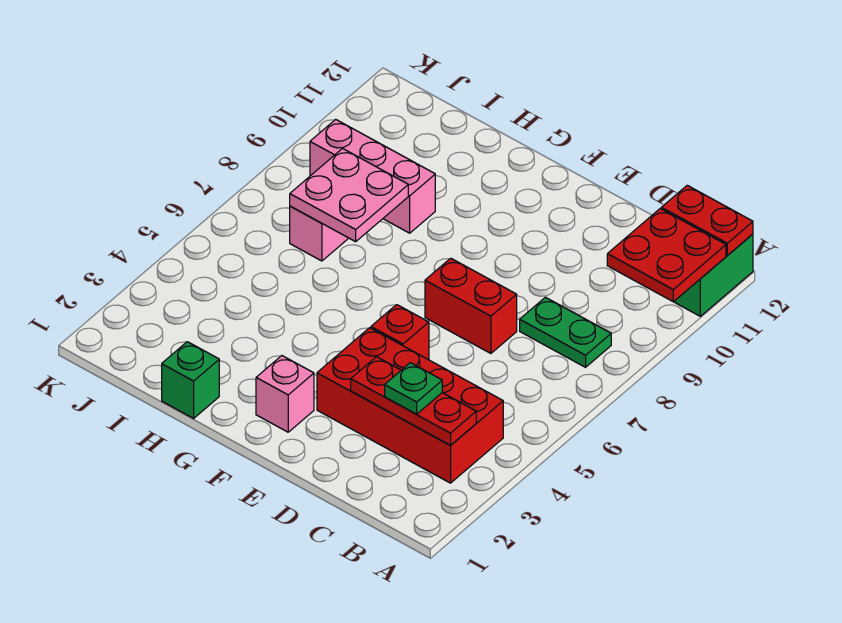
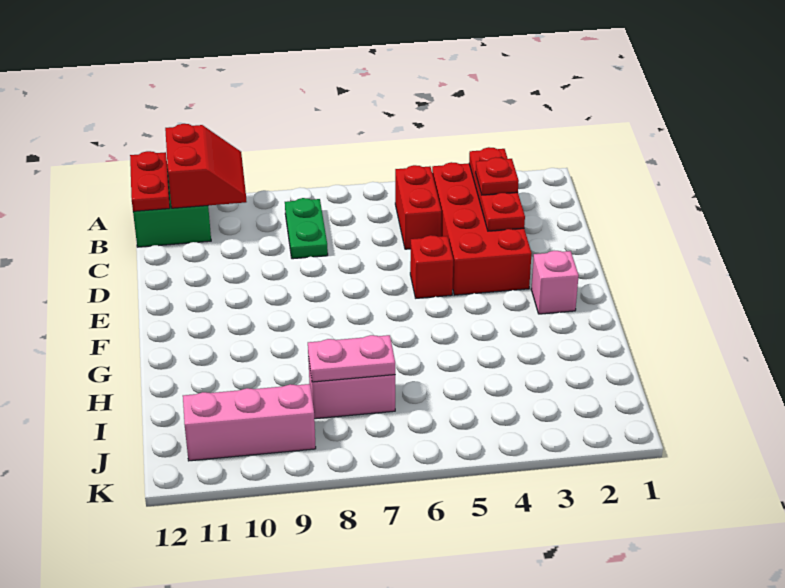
red 2x2 plate [607,209,726,302] -> red 2x2 slope [165,124,247,208]
green 1x1 plate [385,363,442,414] -> red 1x1 plate [476,157,519,195]
red 1x2 brick [425,258,517,353] -> red 1x2 brick moved to [395,165,441,249]
green 1x1 brick [162,342,219,418] -> none
pink 2x2 plate [290,149,408,242] -> pink 1x2 plate [308,335,395,382]
pink 1x3 brick [310,119,435,233] -> pink 1x3 brick turned to [183,384,316,461]

